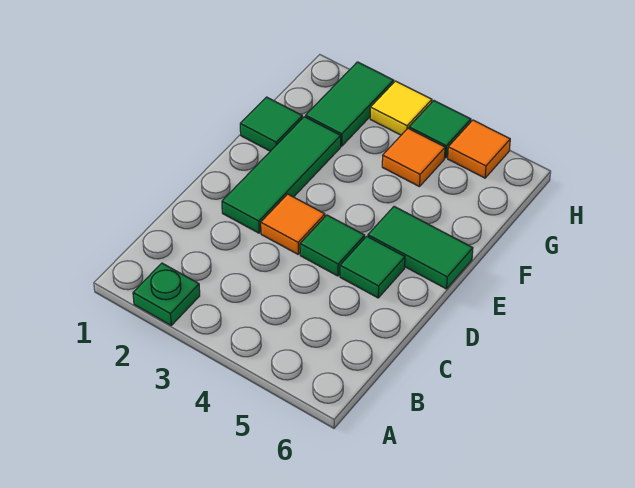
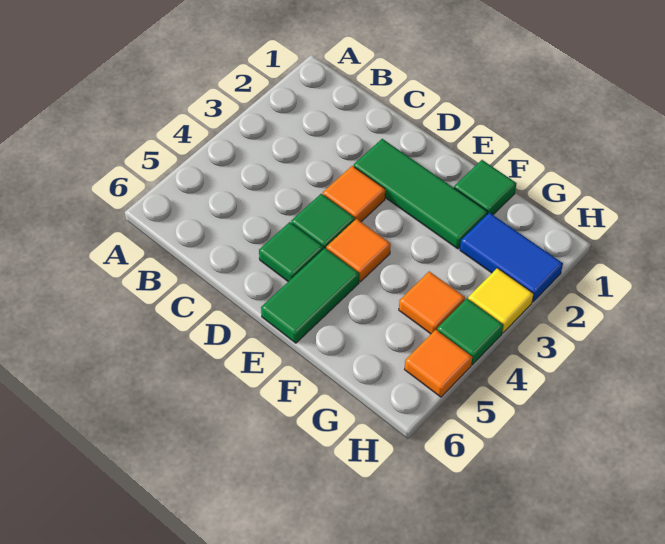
green 1x1 plate [133,263,200,325] -> none
none -> orange 1x1 tile [326,219,391,282]
green 1x2 tile [306,62,394,146] -> blue 1x2 tile [460,213,563,302]

